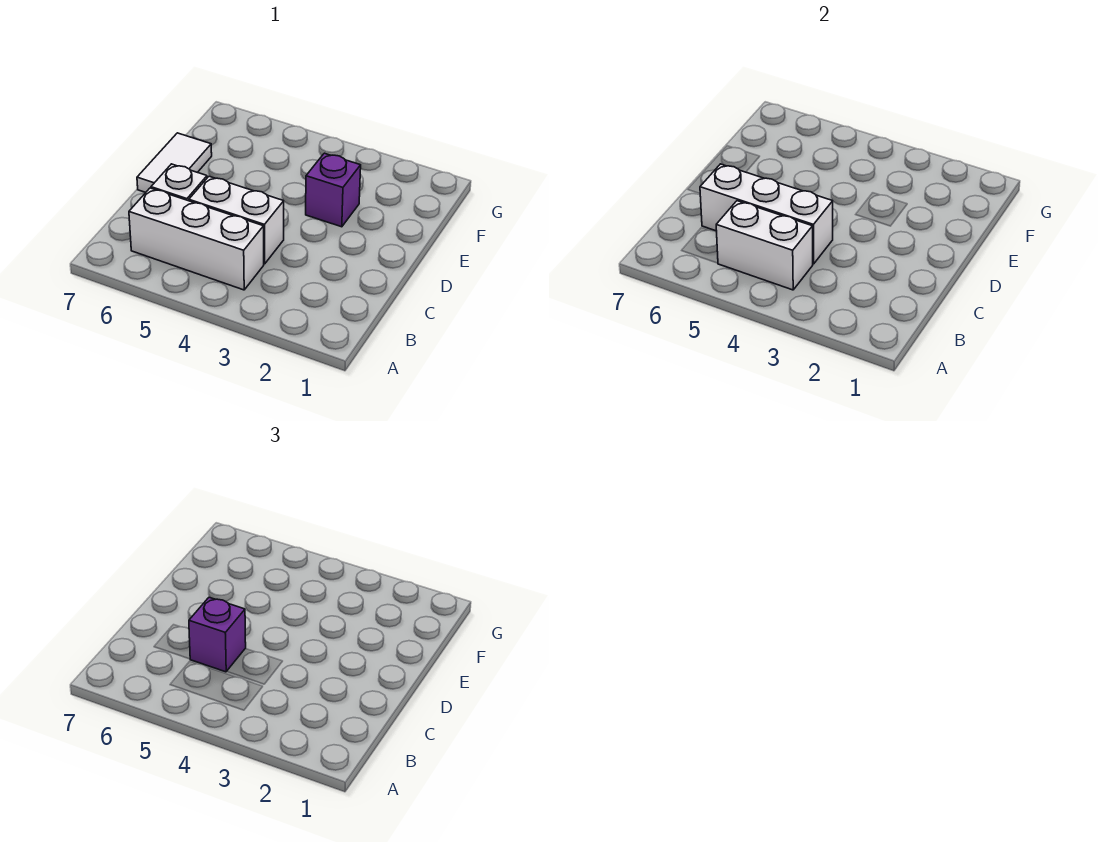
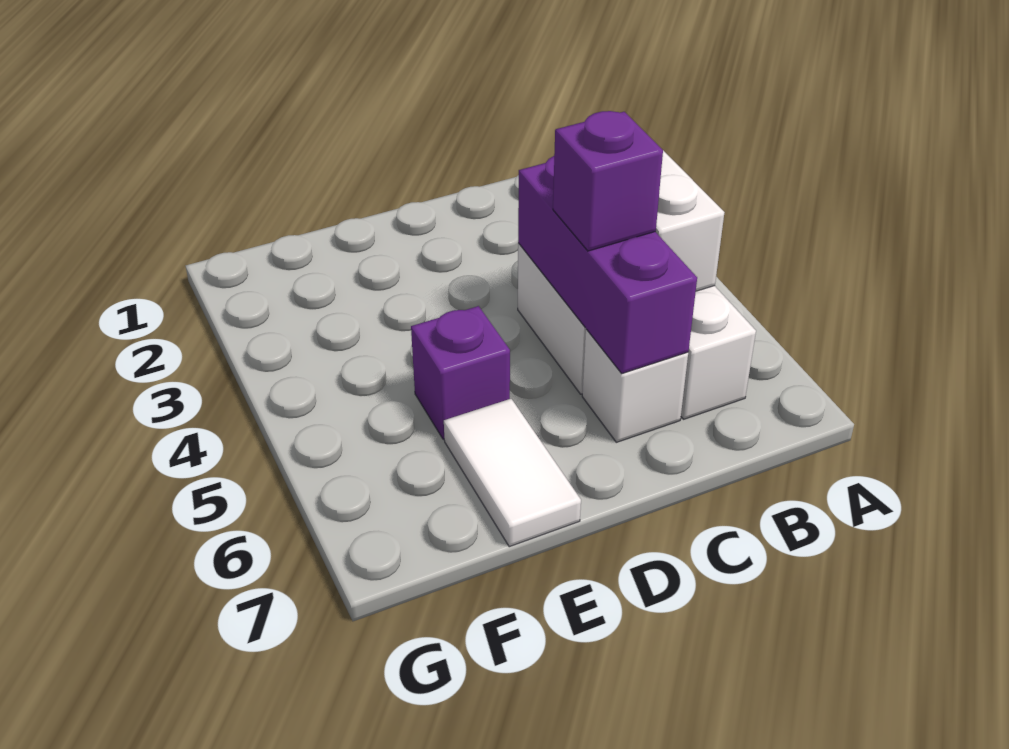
white 1x3 brick [700,164,833,264] -> purple 1x3 brick [518,156,697,373]
white 1x2 tile [137,133,212,192] -> white 1x2 tile turned to [444,399,581,547]
purple 1x1 brick [306,153,361,227] -> purple 1x1 brick moved to [411,306,510,439]

